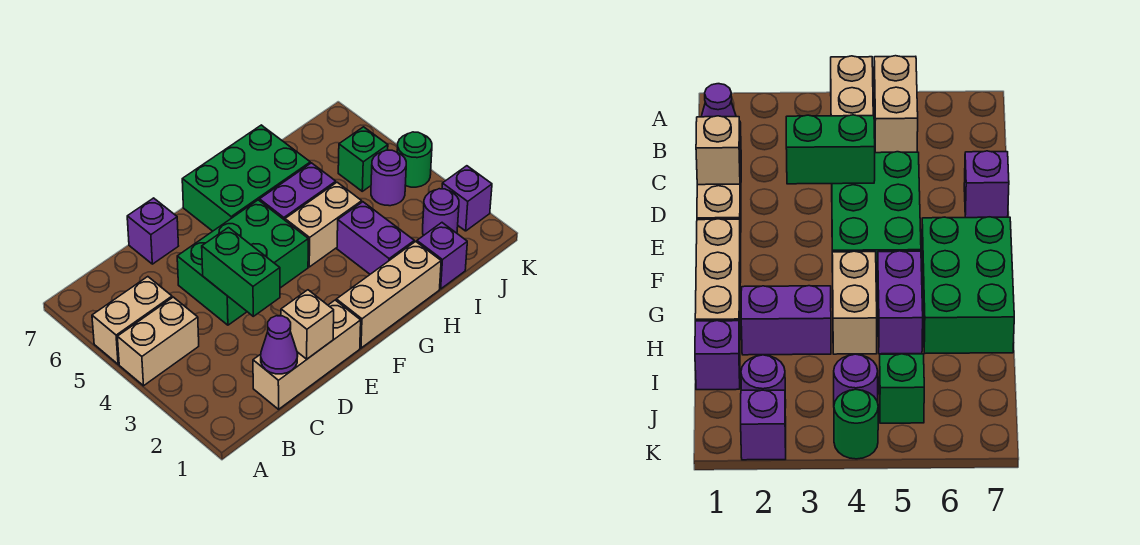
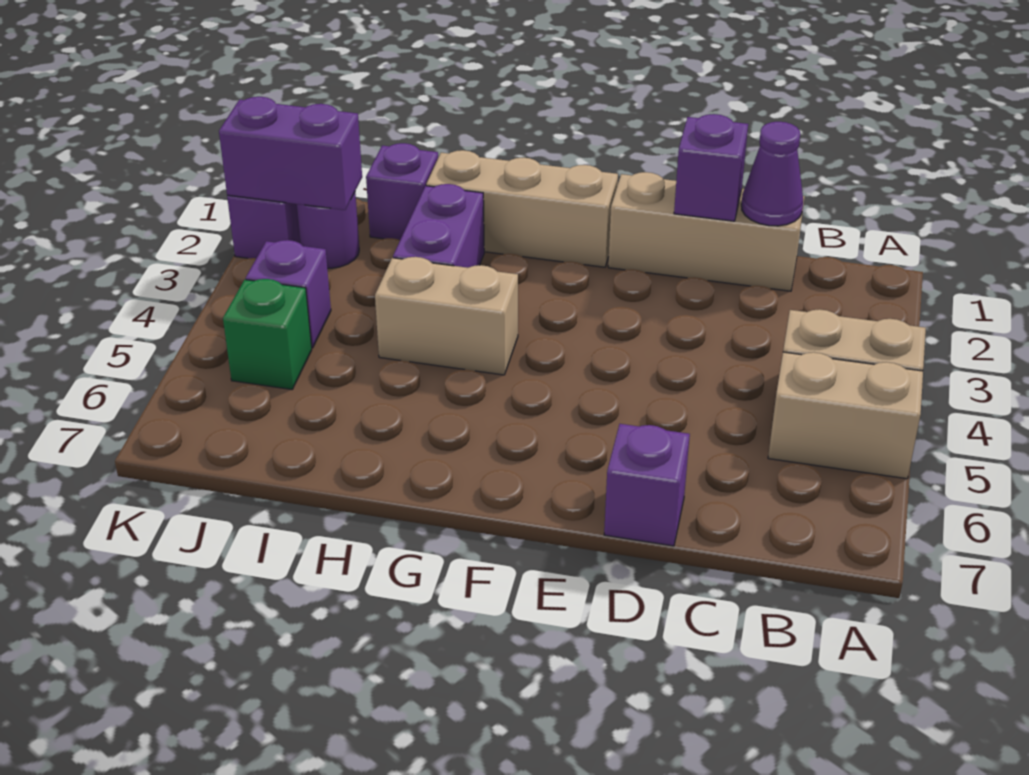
tan 1x1 brick [281,290,334,359] -> purple 1x1 brick [674,114,748,221]
green 1x2 brick [202,228,280,316] -> none
green 2x3 brick [177,200,308,325] -> none
green 2x3 brick [182,125,310,231] -> none
purple 1x2 brick [260,163,336,220] -> purple 1x2 brick moved to [219,97,362,210]
purple 1x1 round brick [371,150,406,206] -> purple 1x1 brick [246,240,331,348]
green 1x1 round brick [397,132,432,187] -> none

